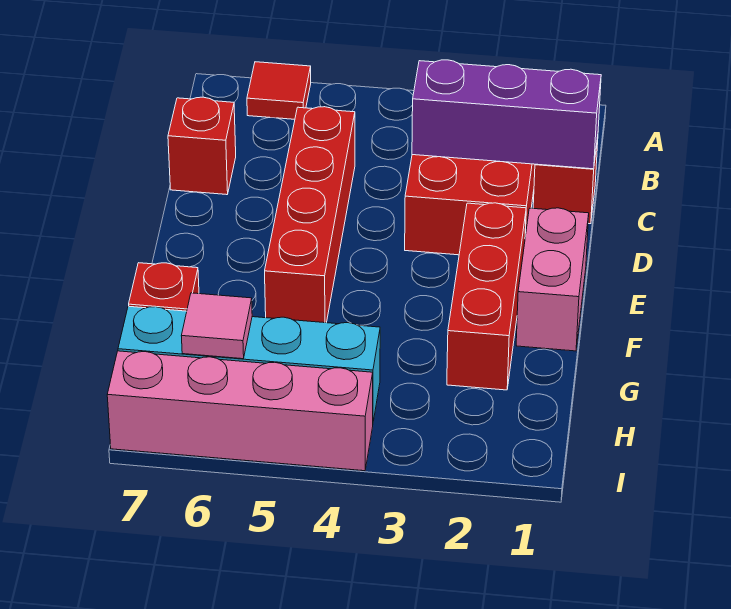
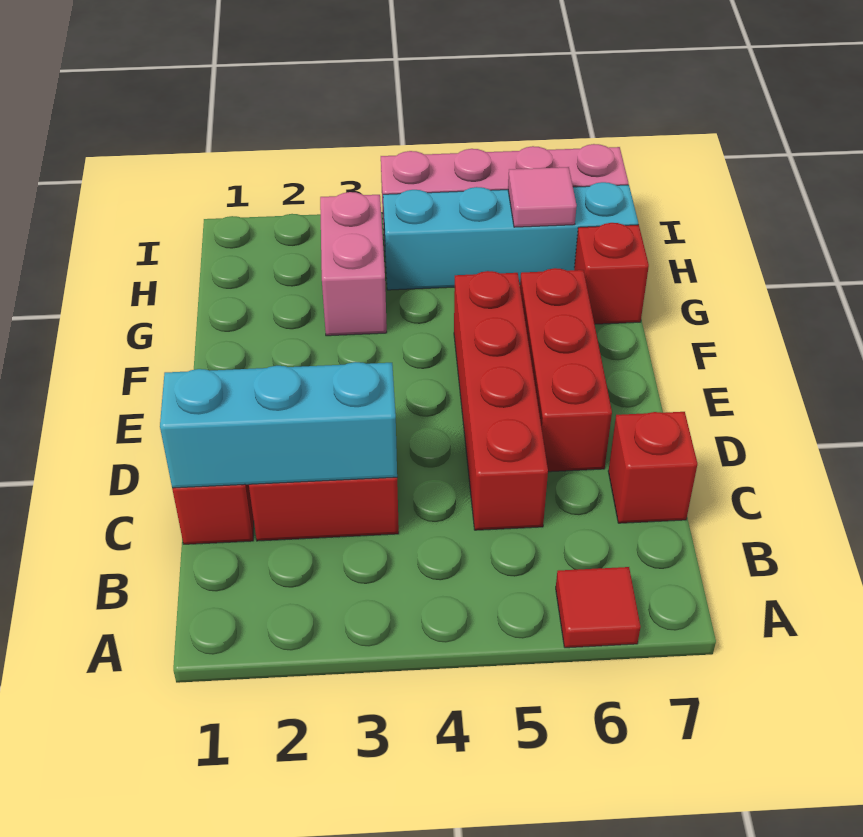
purple 1x3 brick [412,60,601,169] -> cyan 1x3 brick [160,362,397,488]
pink 1x2 brick [516,208,589,351] -> pink 1x2 brick moved to [320,192,387,336]
red 1x3 brick [447,203,526,390] -> red 1x3 brick moved to [520,268,612,472]

